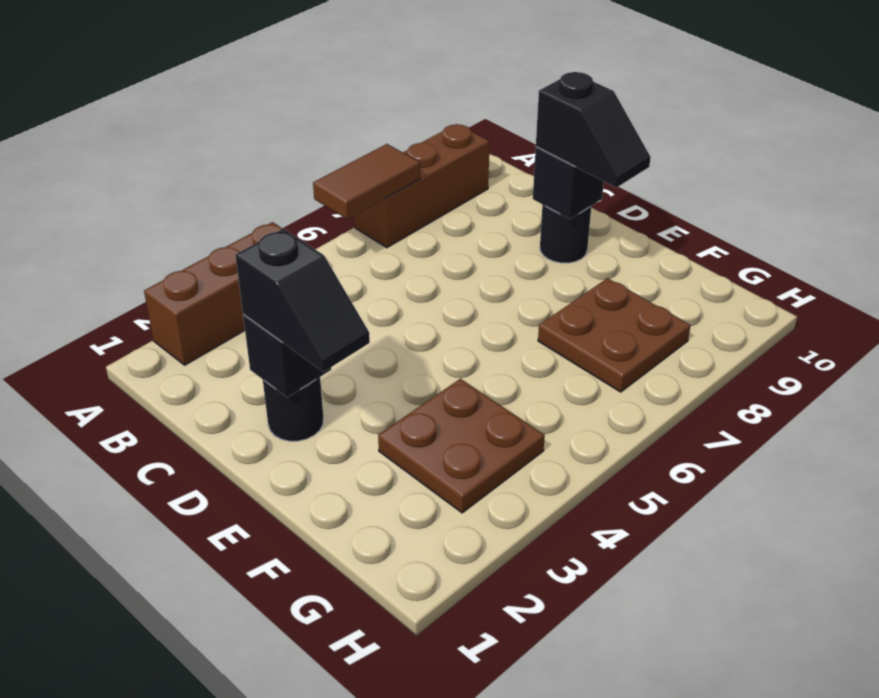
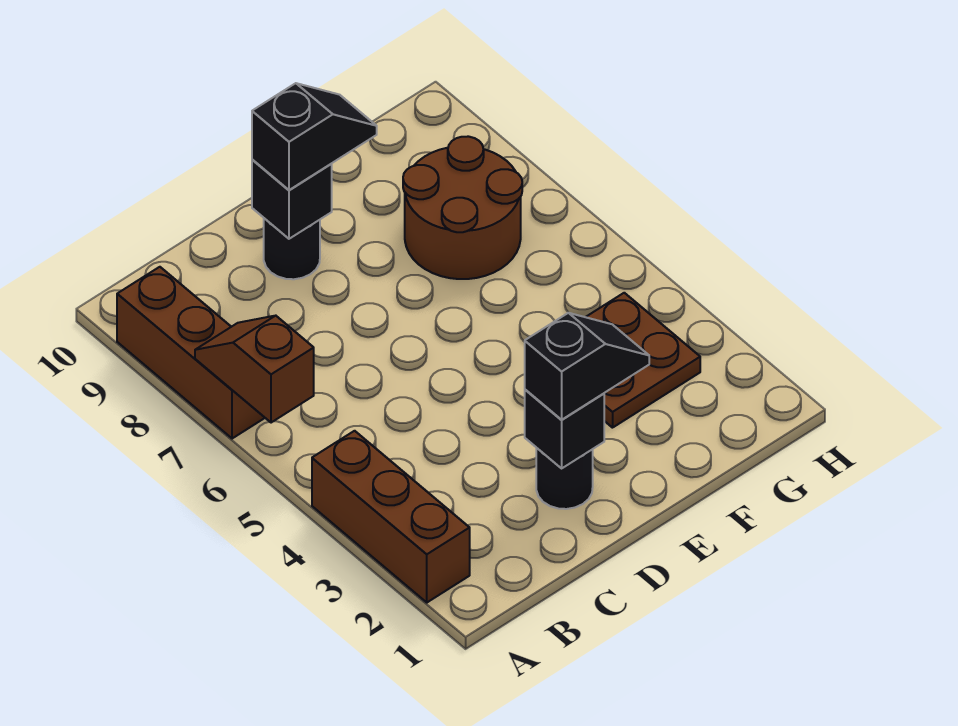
brown 1x2 tile [313,144,420,219] -> brown 1x2 slope [195,316,314,423]
brown 2x2 plate [538,278,691,392] -> brown 2x2 round brick [403,136,522,279]

